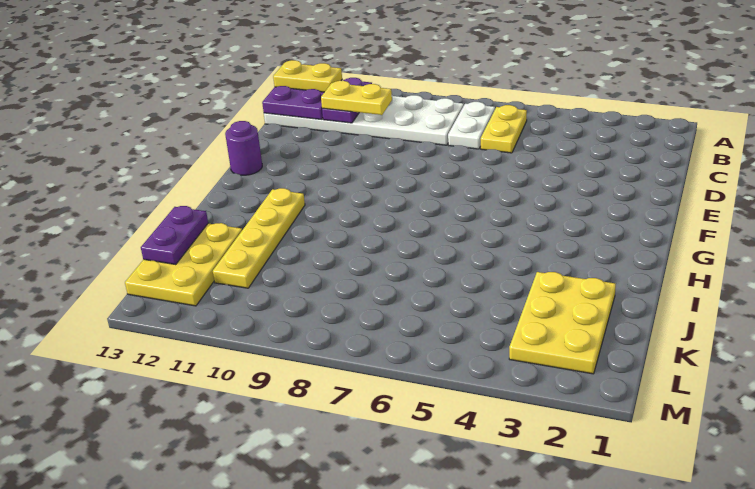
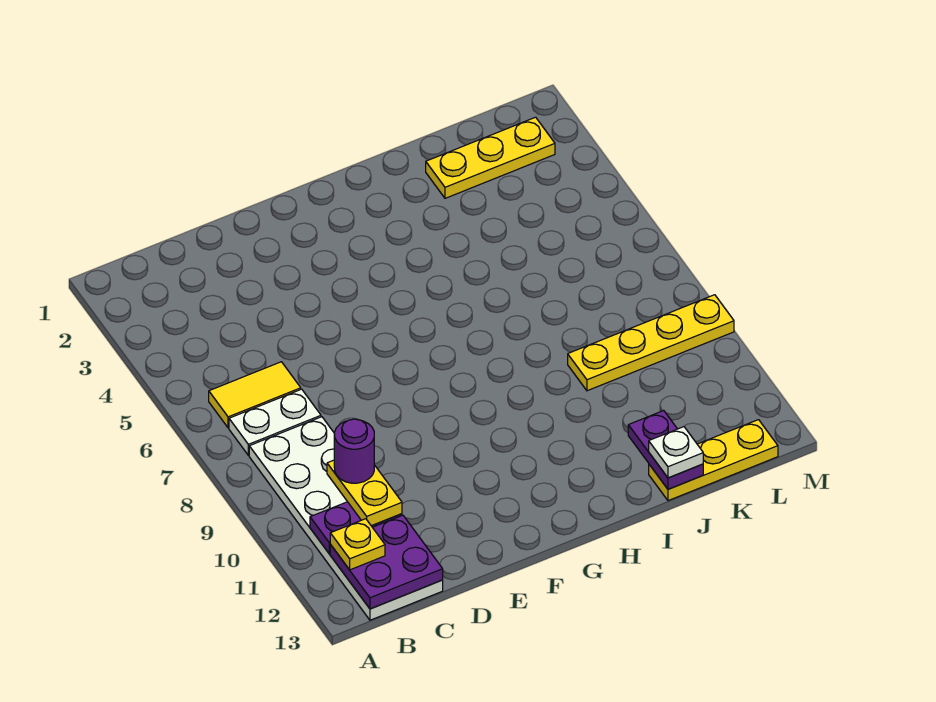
yellow 1x2 plate [481,105,527,153] -> yellow 1x2 tile [209,362,301,428]
yellow 1x2 plate [273,60,342,92] -> yellow 1x1 plate [330,519,385,570]
purple 1x1 round brick [225,121,262,175] -> purple 1x1 round brick moved to [334,419,374,483]
yellow 1x4 plate [213,188,305,288] -> yellow 1x4 plate moved to [568,295,734,391]
yellow 2x3 plate [509,272,616,374] -> yellow 1x3 plate [426,117,555,198]
yellow 2x3 plate [125,223,242,306] -> yellow 1x3 plate [649,420,778,501]
purple 1x2 plate [141,206,208,265] -> purple 1x2 plate turned to [628,411,703,489]
none -> white 1x1 plate [649,427,703,478]

